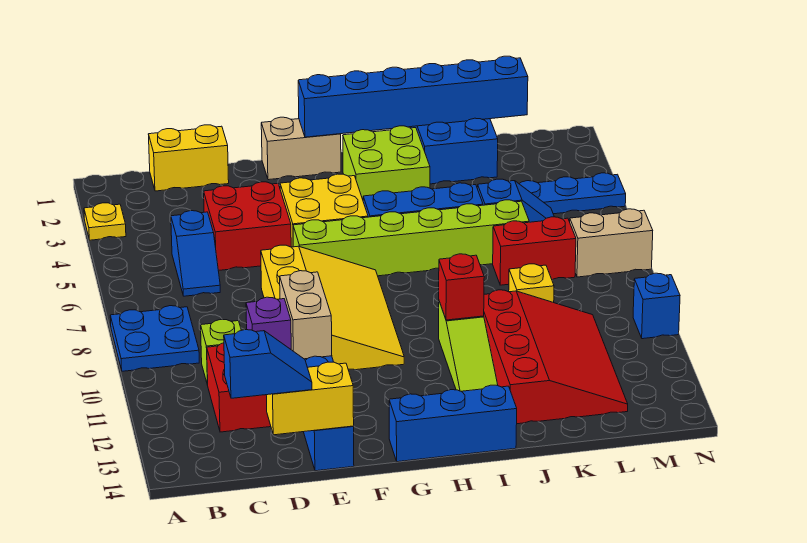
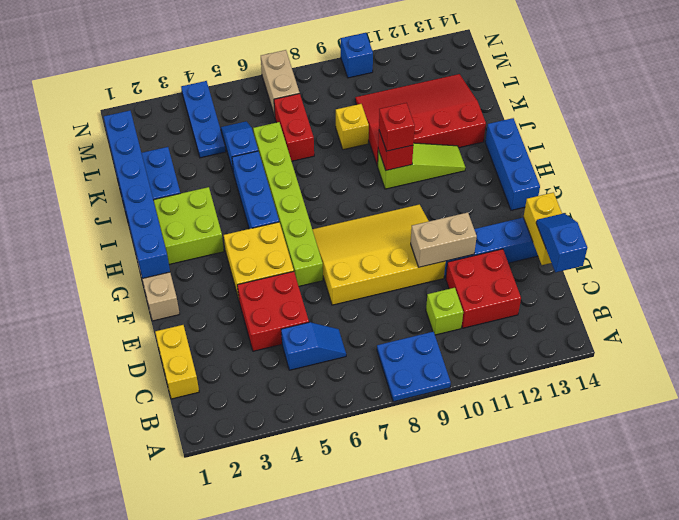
yellow 1x1 plate [84,203,126,240] -> none
purple 1x1 brick [246,297,291,349] -> none
none -> red 1x1 brick [379,103,415,151]

